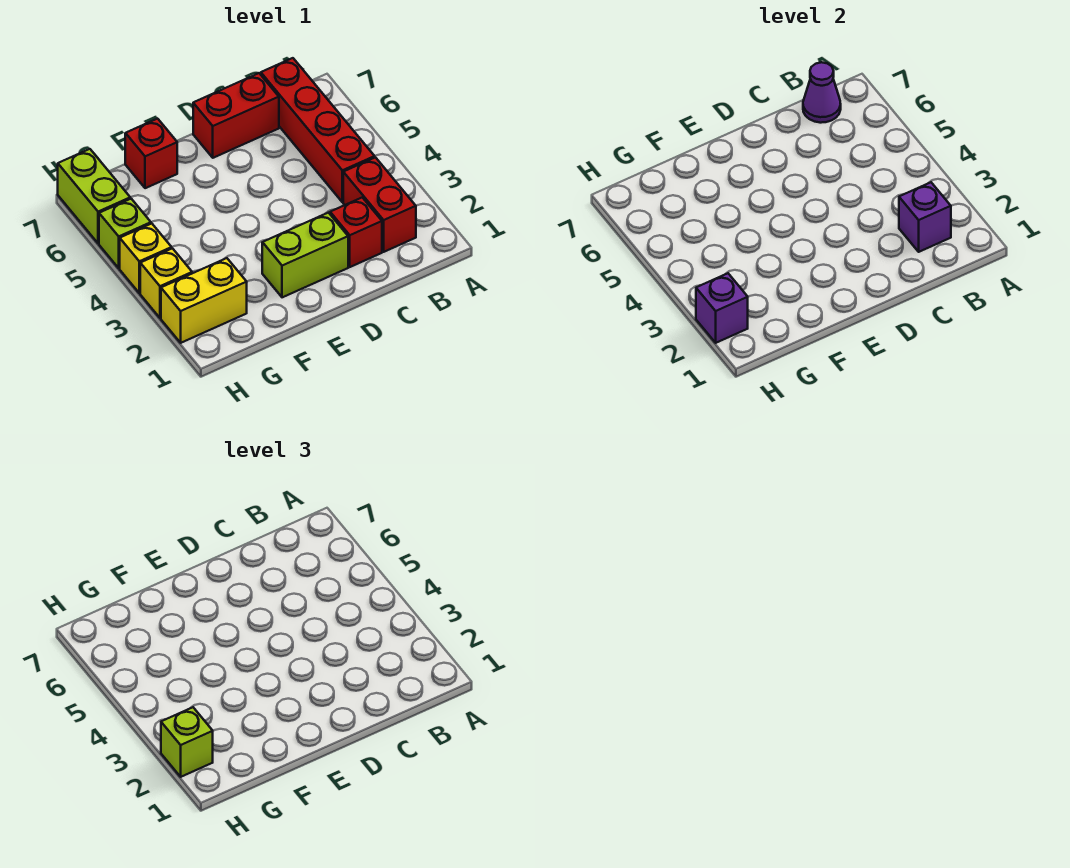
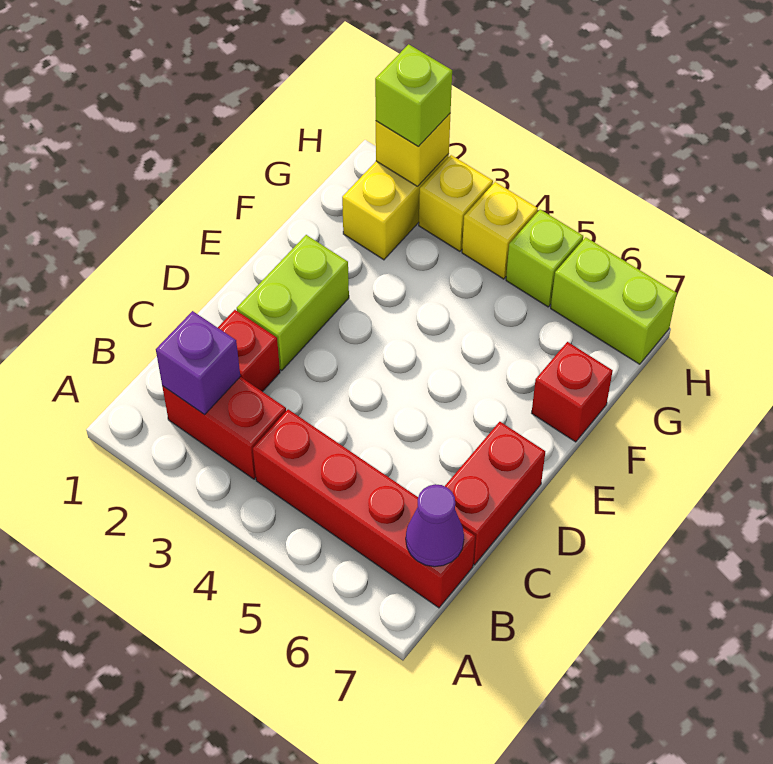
purple 1x1 brick [696,273,748,343] -> yellow 1x1 brick [376,113,451,186]

